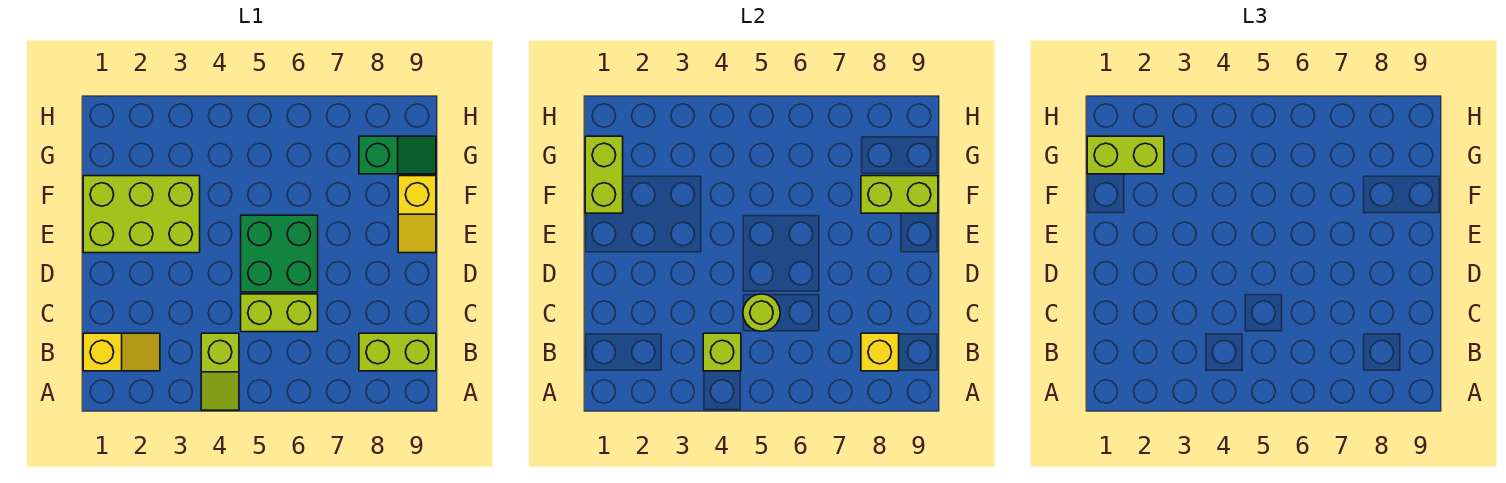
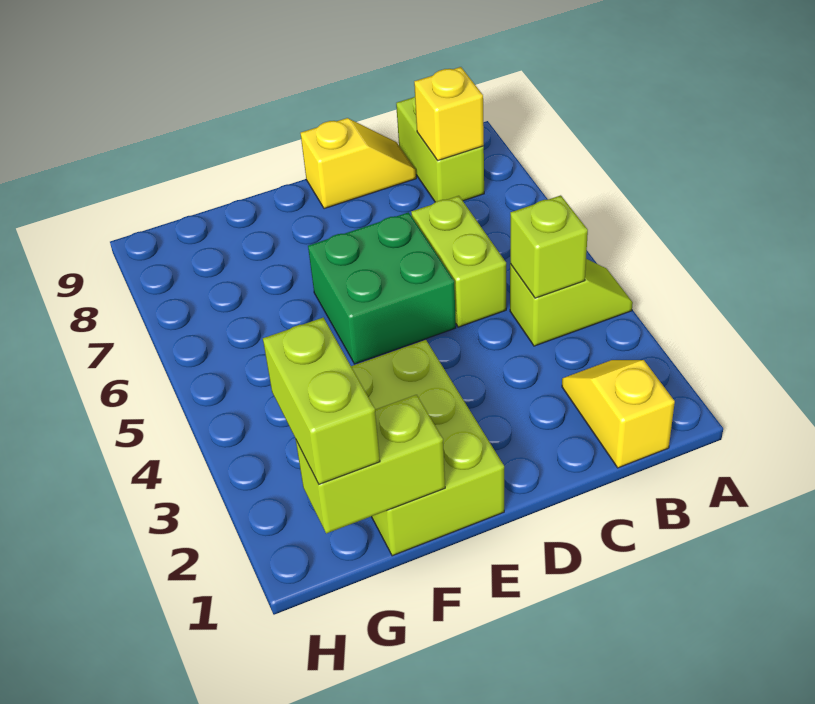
lime 1x1 round brick [743,294,780,331] -> none
yellow 1x2 slope [398,176,436,253] -> yellow 1x2 slope moved to [300,118,416,209]
lime 1x2 brick [861,176,938,213] -> none
green 1x2 slope [359,136,436,174] -> none

